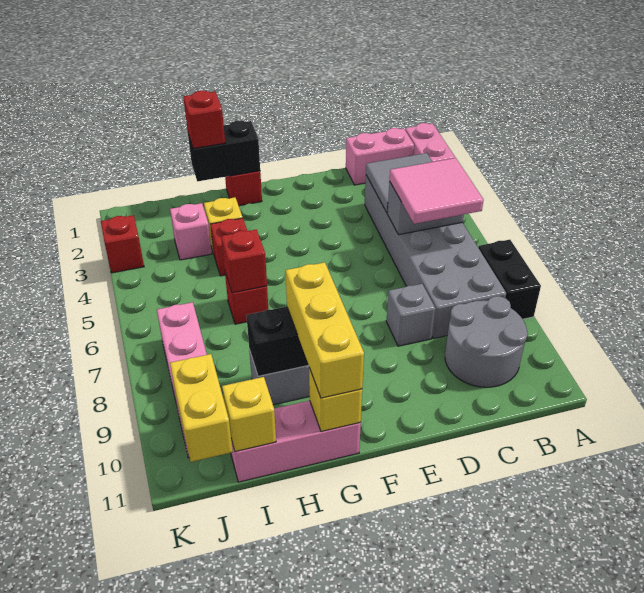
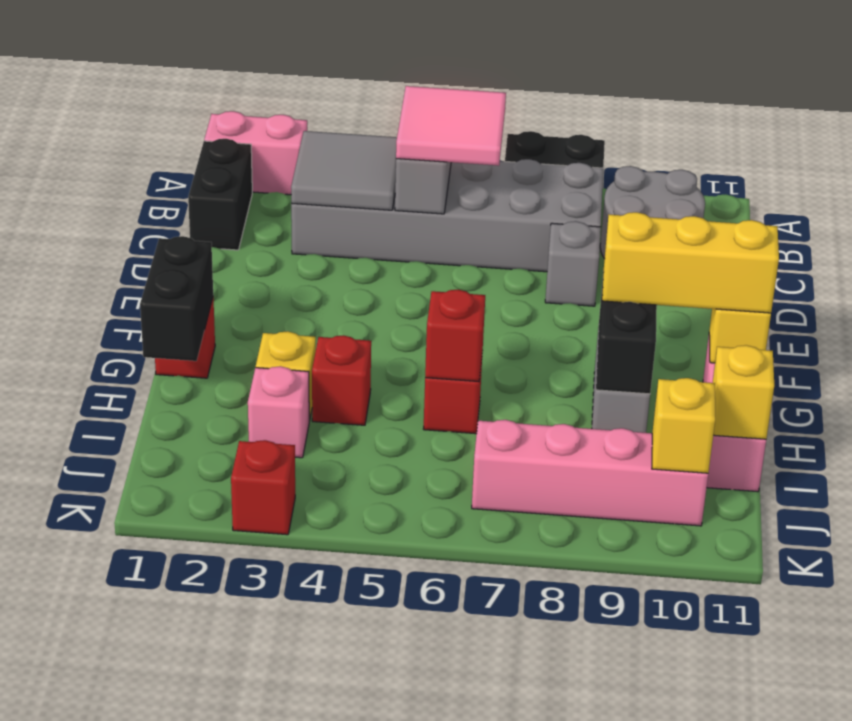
pink 1x2 brick [346,128,414,185] -> black 1x2 brick [188,139,252,250]
red 1x1 brick [183,91,225,149] -> none
yellow 1x2 brick [170,354,233,462] -> yellow 1x1 brick [652,378,715,473]

